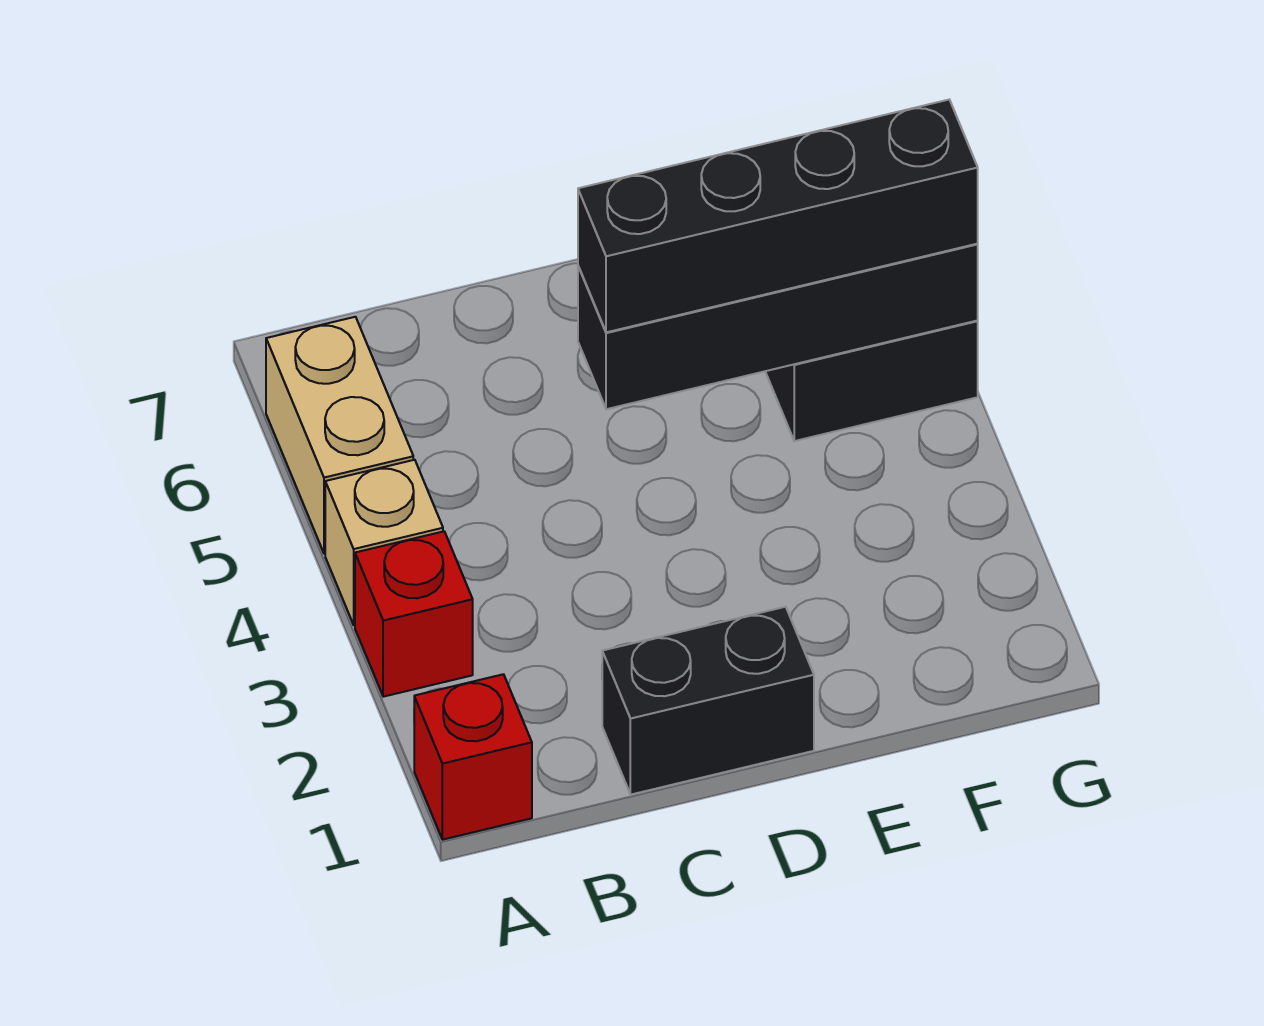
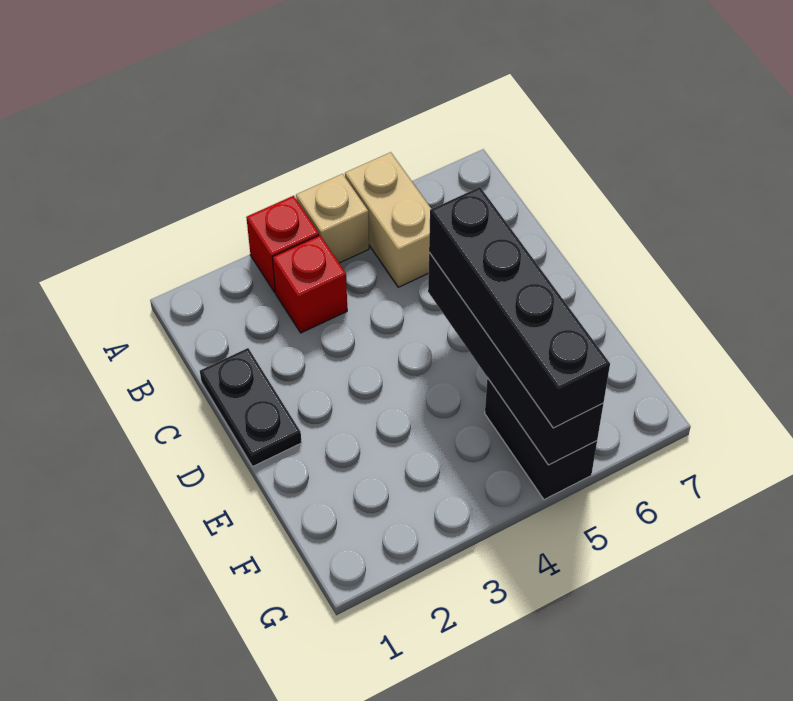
red 1x1 brick [414,674,532,840] -> red 1x1 brick moved to [273,235,347,333]
tan 1x2 brick [266,317,413,554] -> tan 1x2 brick turned to [345,152,431,287]
black 1x2 brick [602,607,814,795] -> black 1x2 plate [200,348,302,467]

